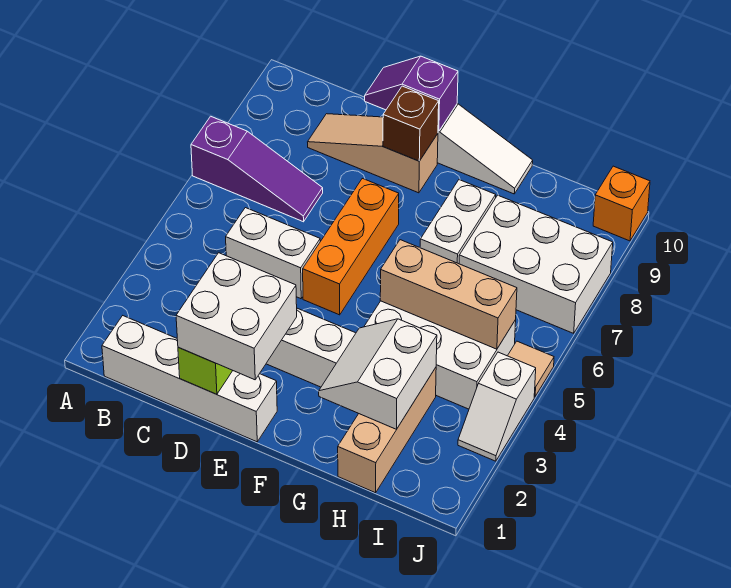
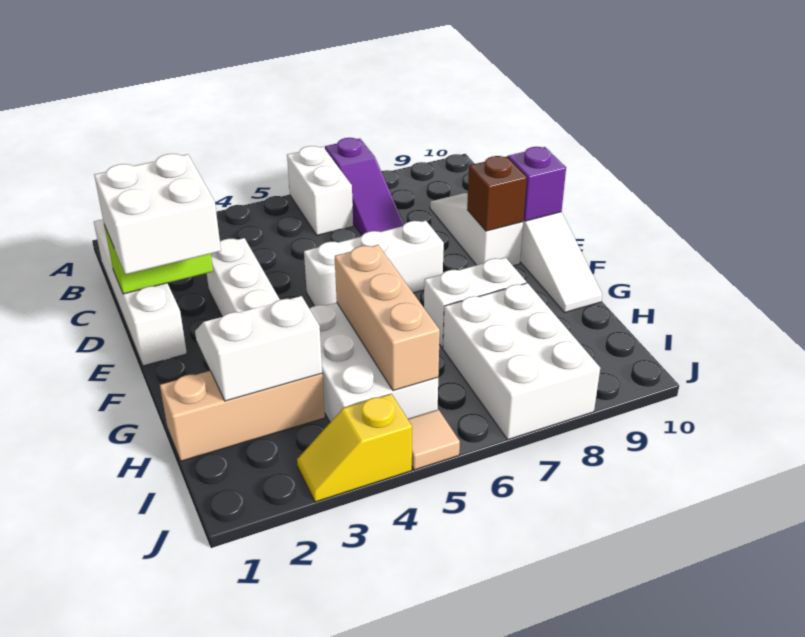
white 1x2 brick [226,208,320,299] -> white 1x2 brick moved to [287,146,353,235]
tan 1x3 slope [308,114,438,193] -> white 1x3 slope [430,193,523,266]
orange 1x3 brick [303,178,399,315] -> white 1x3 brick [304,220,444,306]
white 1x2 slope [458,352,536,461] -> yellow 1x2 slope [297,394,412,502]
orange 1x1 brick [593,166,650,241] -> none

